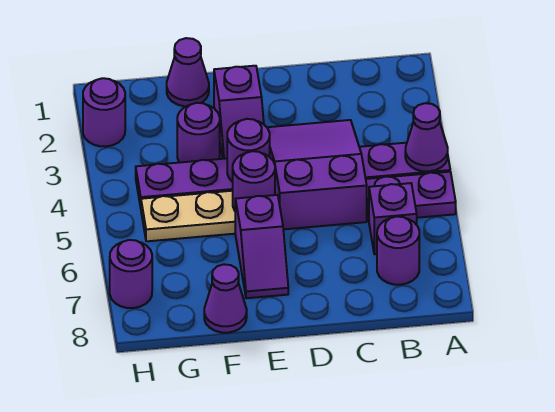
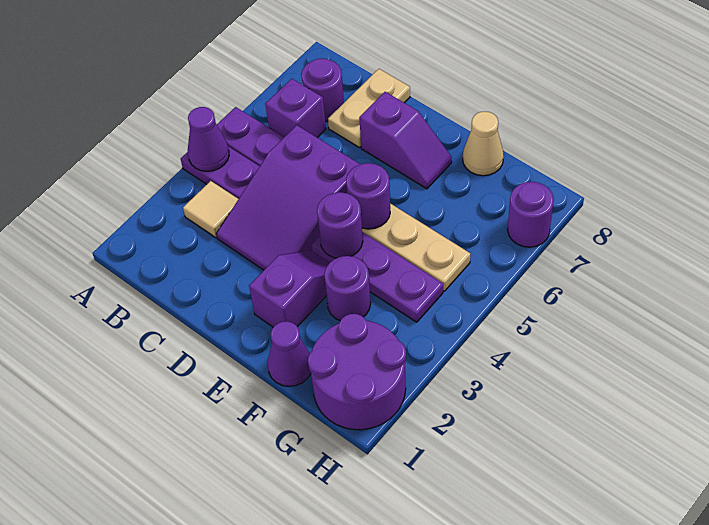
none -> tan 1x1 tile [183,181,238,238]
none -> tan 1x2 plate [328,69,410,148]
purple 1x2 slope [235,195,288,298] -> purple 1x2 slope turned to [359,92,452,189]
purple 1x1 cone [204,264,247,333] -> tan 1x1 cone [463,112,504,176]
purple 1x1 round brick [83,78,125,147] -> purple 2x2 round brick [308,314,406,430]

